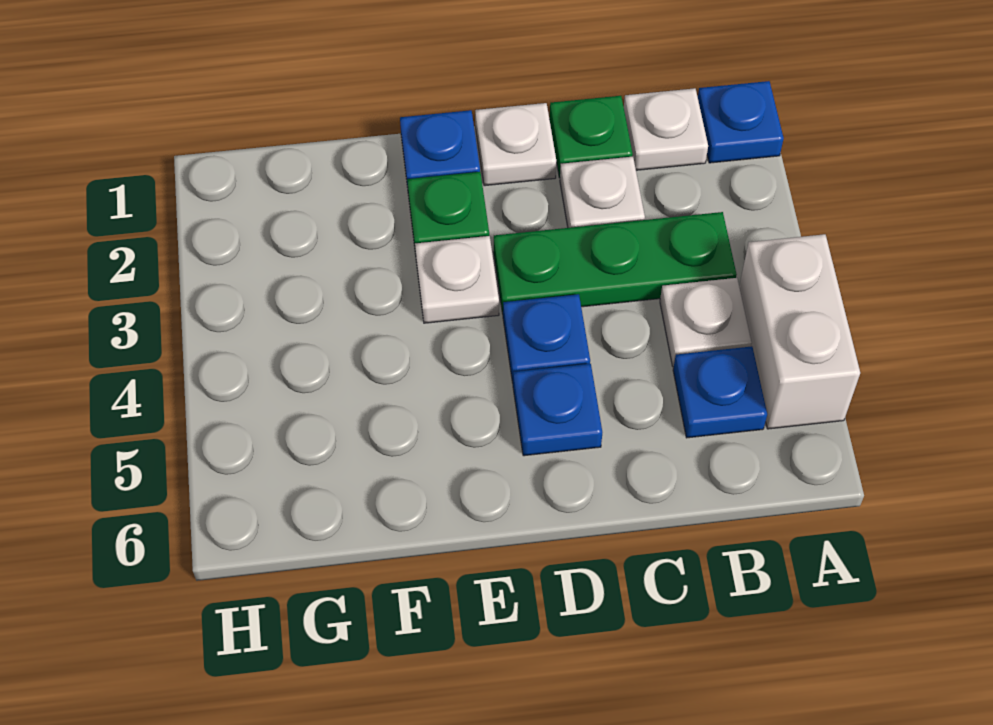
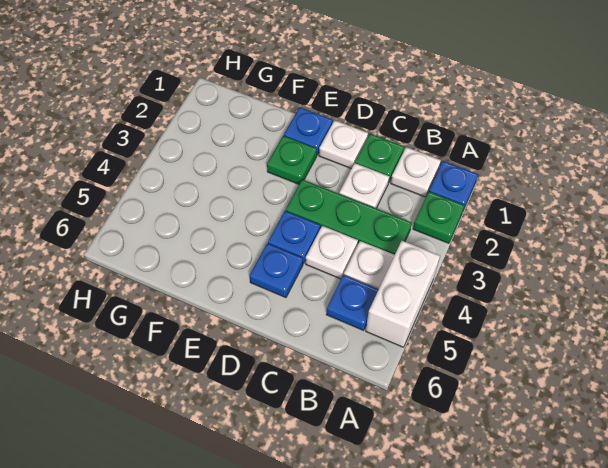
none -> green 1x1 plate [413,191,465,243]
white 1x1 plate [415,236,499,323] -> white 1x1 plate moved to [306,226,358,279]

